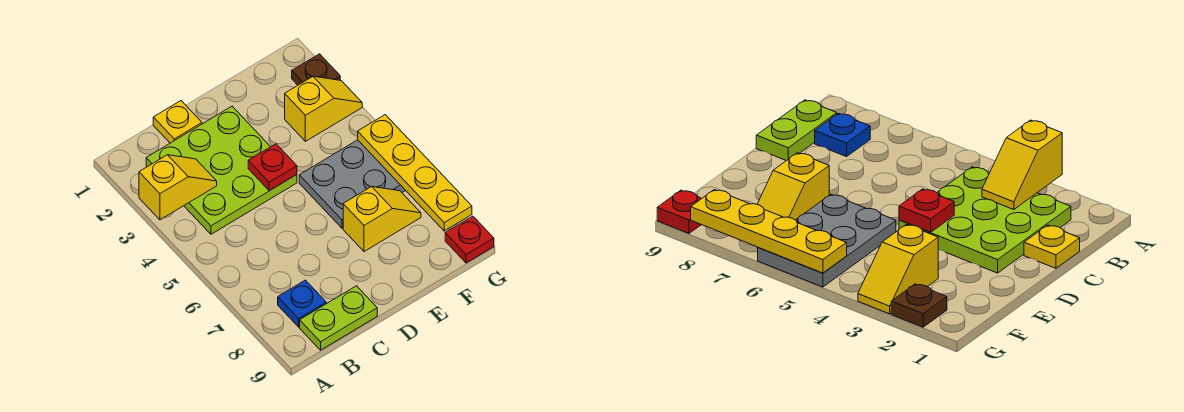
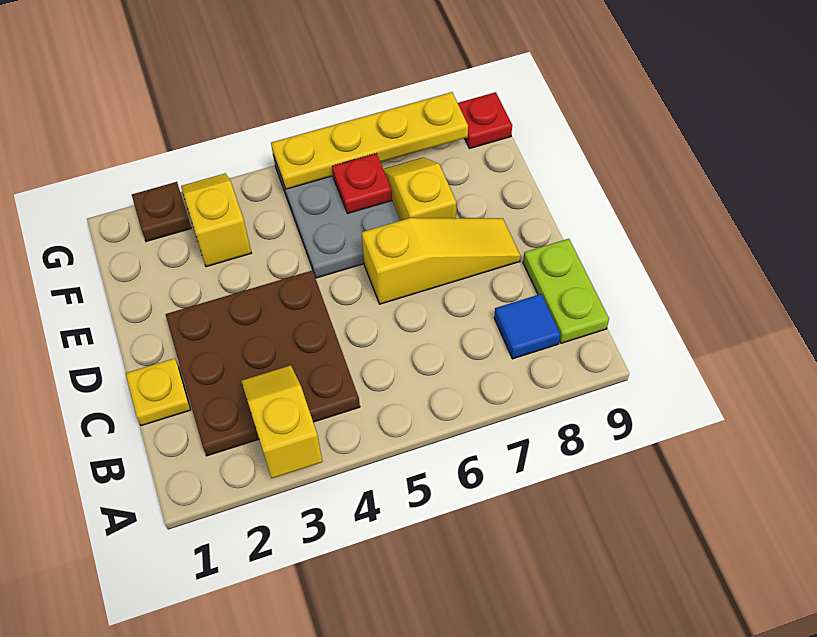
lime 3x3 plate [146,106,297,234] -> brown 3x3 plate [165,271,360,456]
blue 1x1 plate [278,280,326,327] -> blue 1x1 tile [494,294,560,359]
red 1x1 plate [248,144,297,191] -> red 1x1 plate moved to [332,154,392,213]
none -> yellow 1x3 slope [362,218,520,304]

